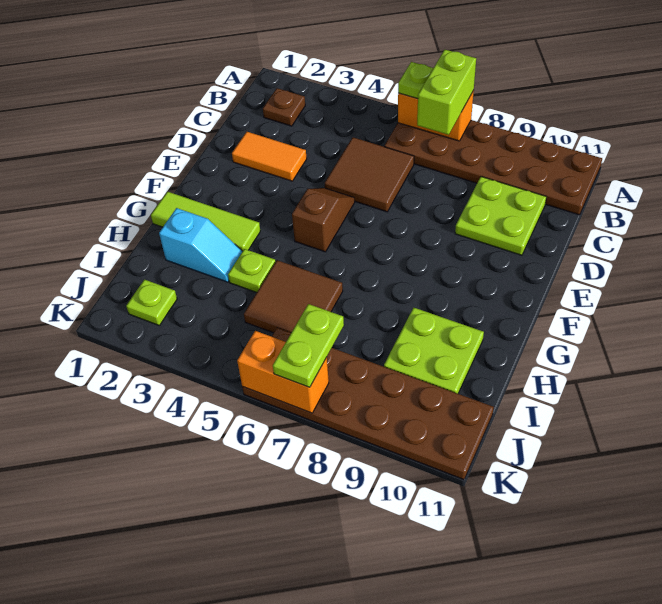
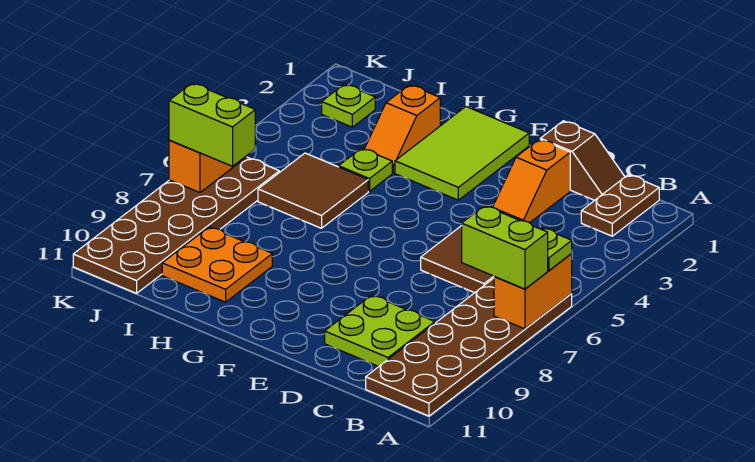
brown 1x1 plate [263,88,305,126] -> brown 1x2 plate [581,175,659,236]
orange 1x2 tile [232,132,307,181] -> orange 1x2 slope [493,139,570,223]
brown 1x2 slope [292,188,355,252] -> brown 1x2 slope moved to [540,121,625,200]
lime 1x3 tile [151,192,260,251] -> lime 2x3 tile [395,107,529,200]
cyan 1x2 slope [159,208,243,282] -> orange 1x2 slope [364,85,440,173]
lime 2x2 plate [384,308,484,394] -> orange 2x2 plate [162,227,272,302]
lime 1x2 plate [273,304,344,387] -> lime 1x2 brick [169,83,255,166]

